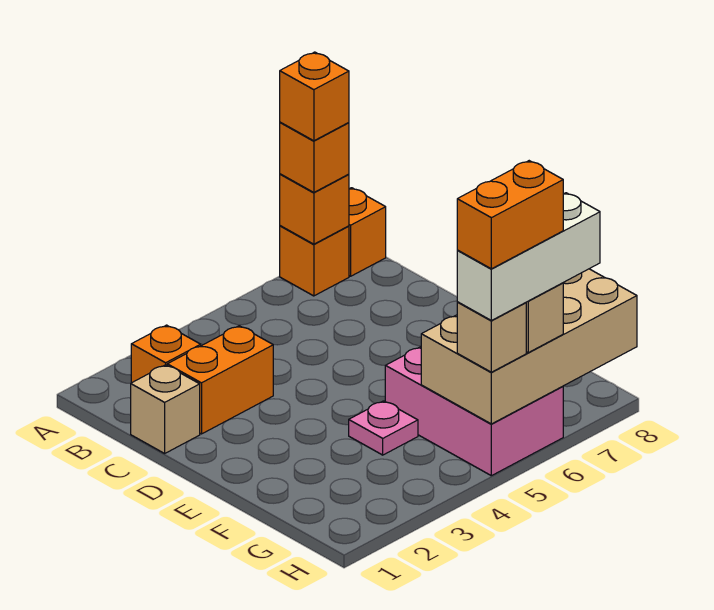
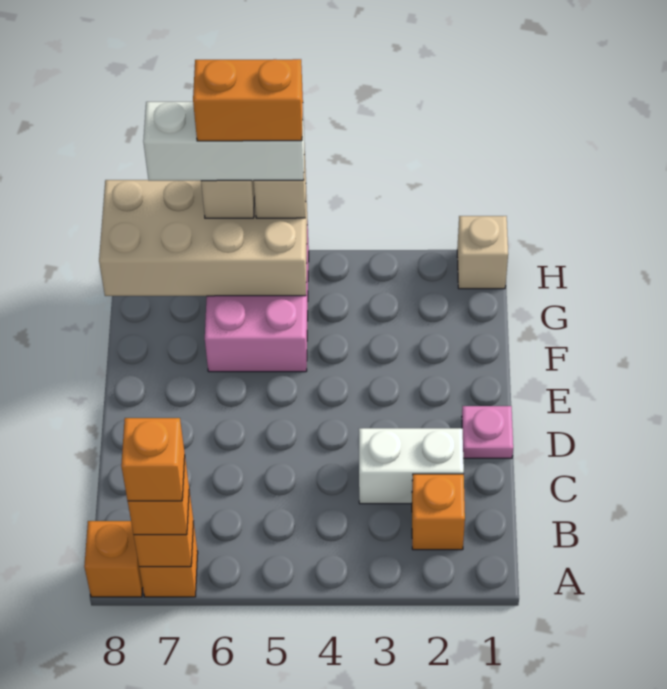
tan 1x1 brick [131,365,200,453] -> tan 1x1 brick moved to [457,216,508,289]
orange 1x2 brick [167,326,273,434] -> white 1x2 brick [359,428,464,504]
pink 1x1 plate [349,401,418,455] -> pink 1x1 plate moved to [462,406,513,458]

